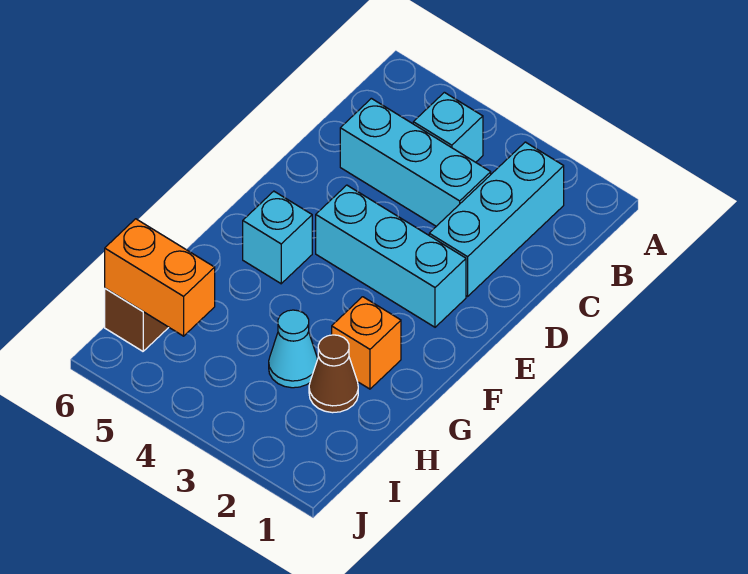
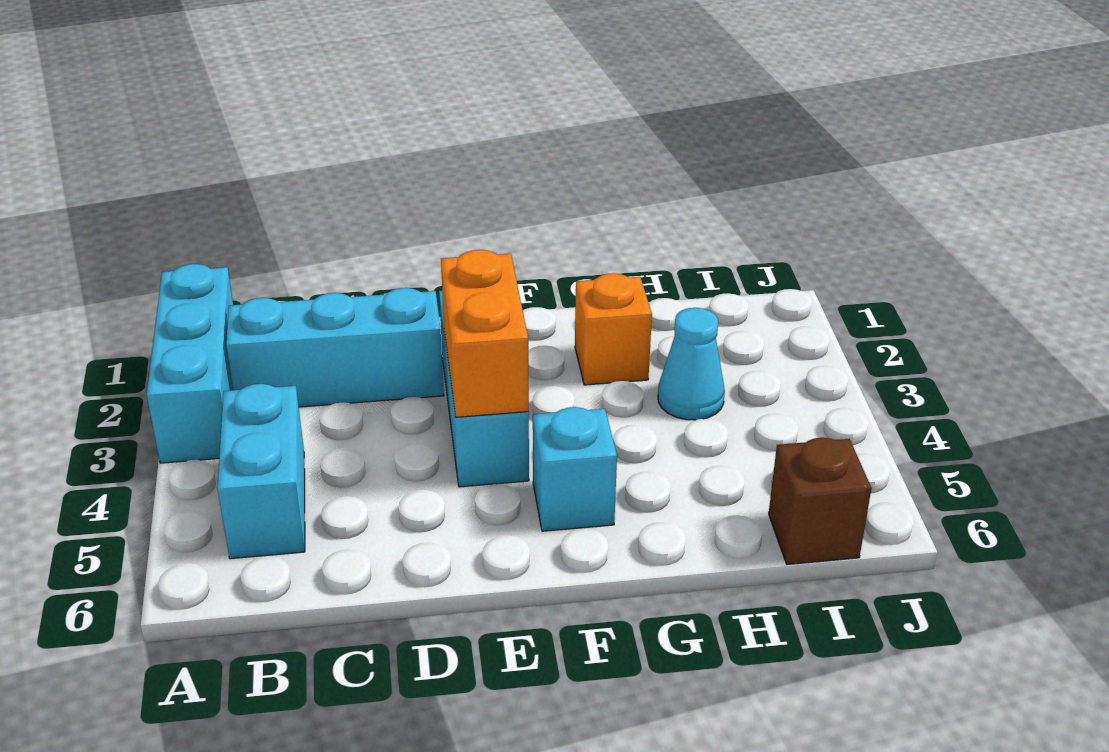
cyan 1x1 brick [413,92,483,162] -> cyan 1x2 brick [217,384,305,559]
cyan 1x3 brick [340,98,491,226] -> cyan 1x3 brick moved to [147,264,233,463]
brown 1x1 cone [309,335,358,413] -> none
orange 1x2 brick [105,219,215,336] -> orange 1x2 brick moved to [441,250,529,417]

